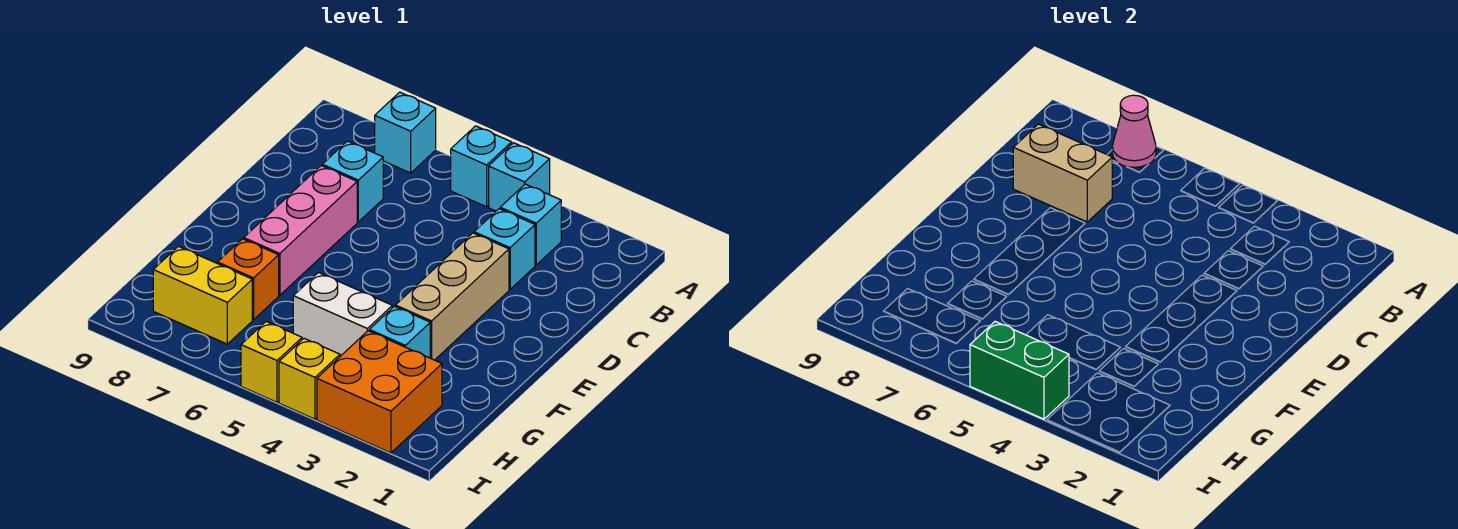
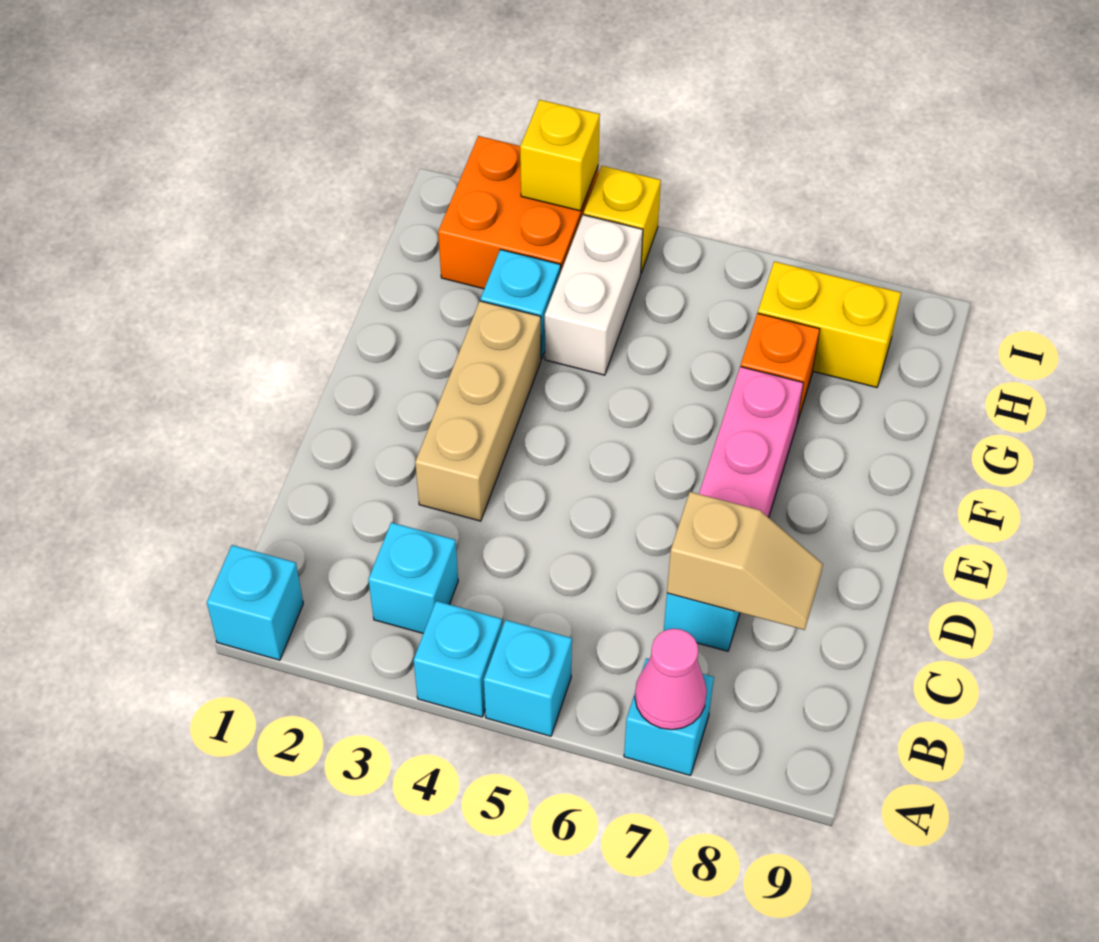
cyan 1x1 brick [474,209,535,289] -> cyan 1x1 brick moved to [207,545,303,660]
tan 1x2 brick [1013,124,1113,222] -> tan 1x2 slope [667,492,823,630]
white 1x2 brick [293,273,392,356] -> white 1x2 brick turned to [545,215,643,375]
green 1x2 brick [970,322,1069,419] -> none
yellow 1x1 brick [241,322,302,402] -> yellow 1x1 brick moved to [520,100,600,211]

